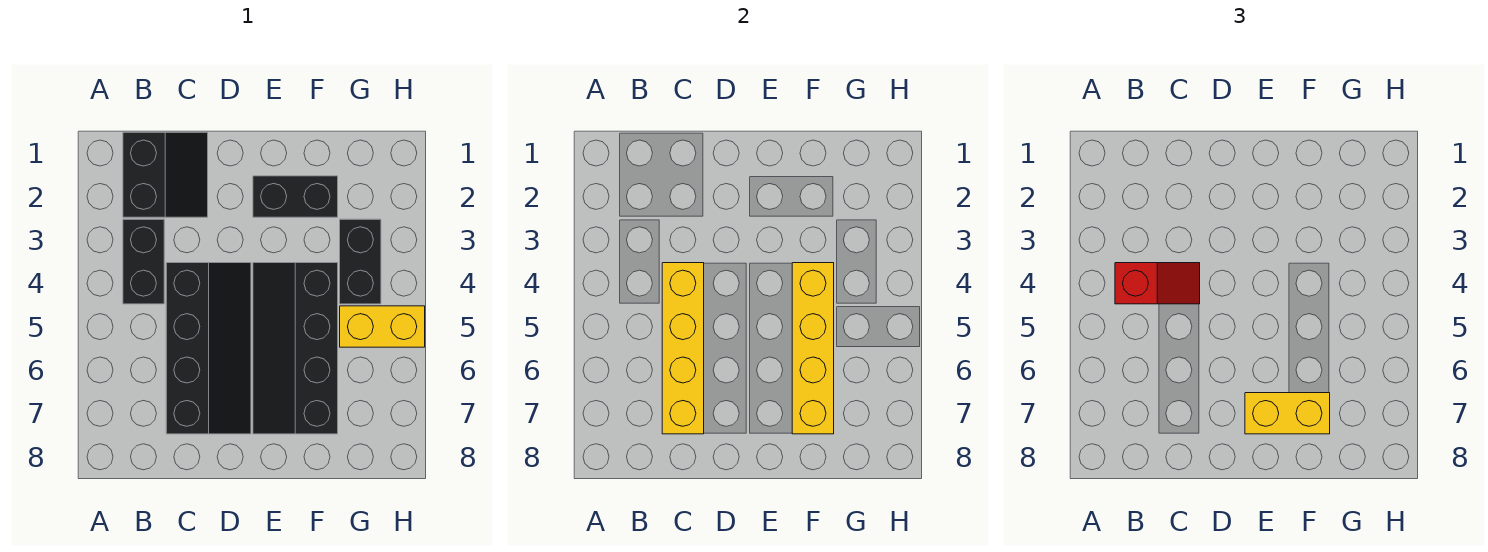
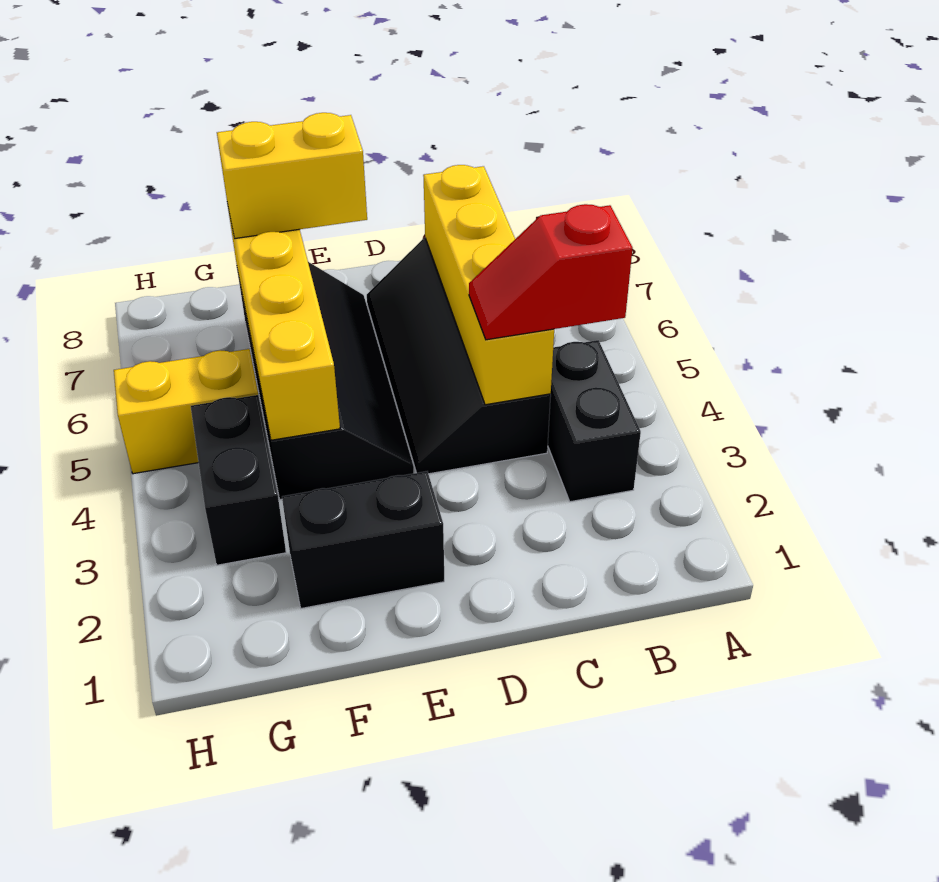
black 2x2 slope [123,132,208,217] -> none

